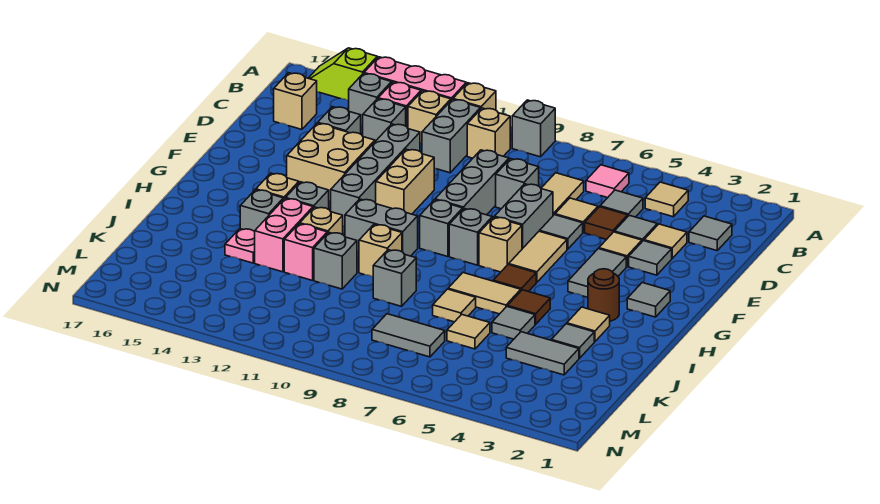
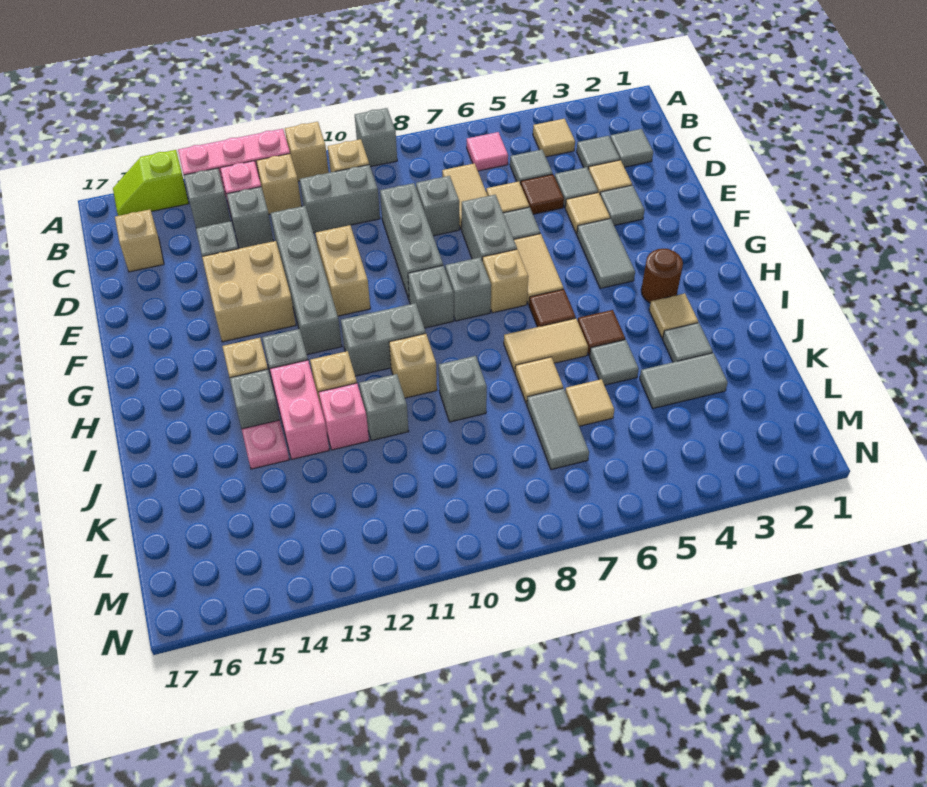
grey 1x2 brick [422,99,481,173] -> grey 1x2 brick turned to [300,165,380,233]
grey 1x1 tile [627,283,670,317] -> grey 1x1 tile moved to [576,136,620,169]
grey 1x2 tile [372,314,445,357] -> grey 1x2 tile turned to [527,388,589,470]

